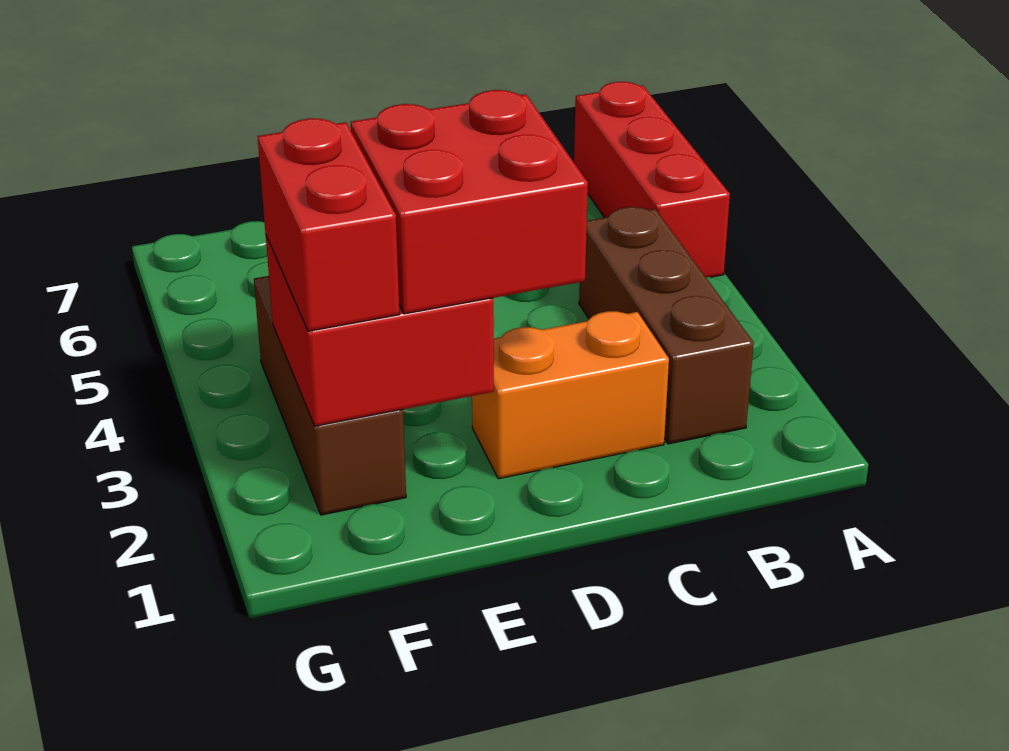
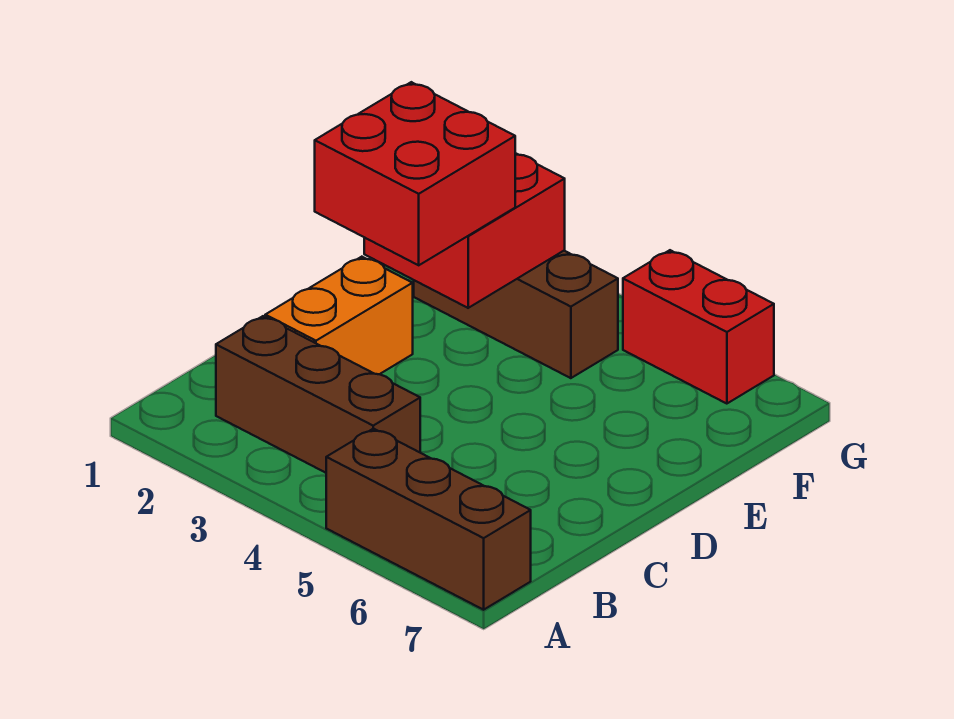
red 1x3 brick [574,82,730,277] -> brown 1x3 brick [326,429,531,610]
red 1x2 brick [258,118,400,331] -> red 1x2 brick moved to [623,250,774,404]

